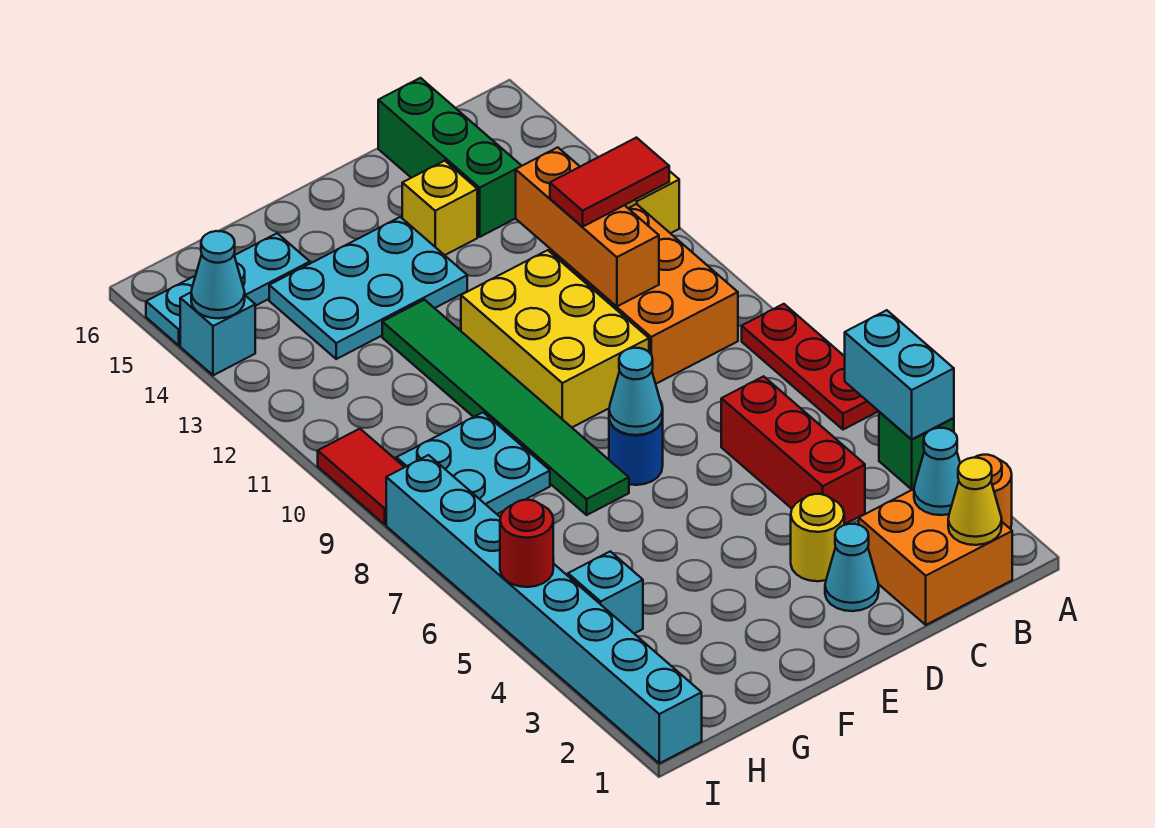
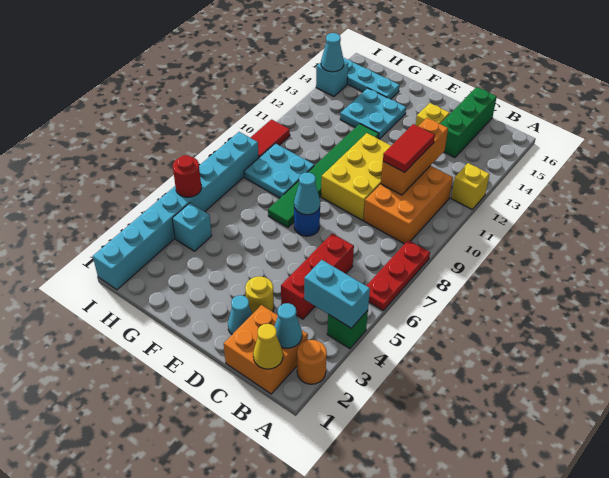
cyan 1x2 brick [845,310,954,440] -> cyan 1x2 brick turned to [304,260,370,328]
red 1x2 tile [550,138,669,227] -> red 1x2 tile turned to [383,124,435,172]
cyan 2x3 plate [269,217,467,359] -> cyan 2x2 plate [340,88,406,139]

